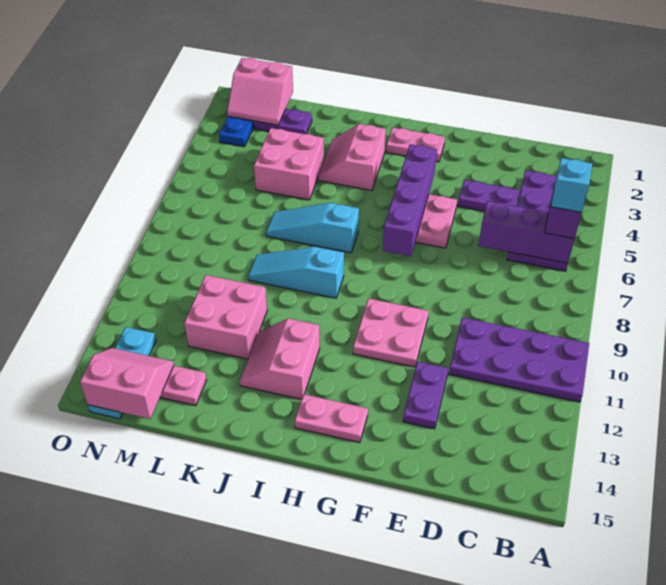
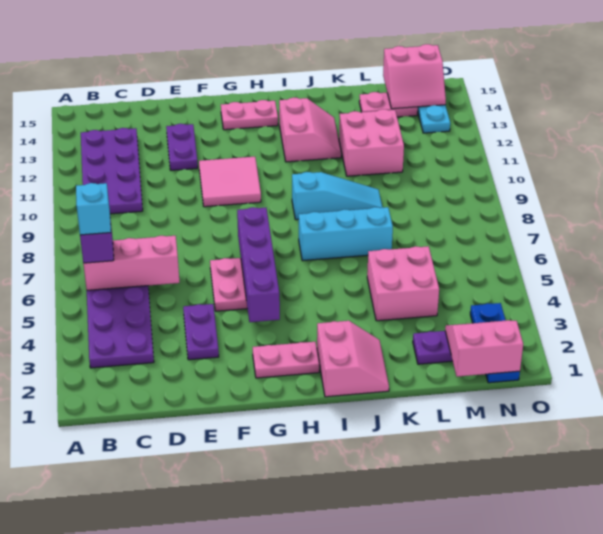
purple 2x4 plate [449,317,589,402] -> purple 2x4 plate turned to [81,128,143,214]
purple 1x3 brick [478,201,575,263] -> pink 1x3 brick [83,236,179,290]
purple 1x2 plate [458,180,520,211] -> purple 1x2 plate turned to [183,304,219,360]
pink 2x2 plate [353,298,429,367] -> pink 2x2 tile [199,157,261,207]
pink 2x2 slope [318,124,386,190] -> pink 2x2 slope moved to [317,321,389,397]
cyan 1x3 slope [266,203,359,253] -> cyan 1x3 brick [299,207,393,261]

